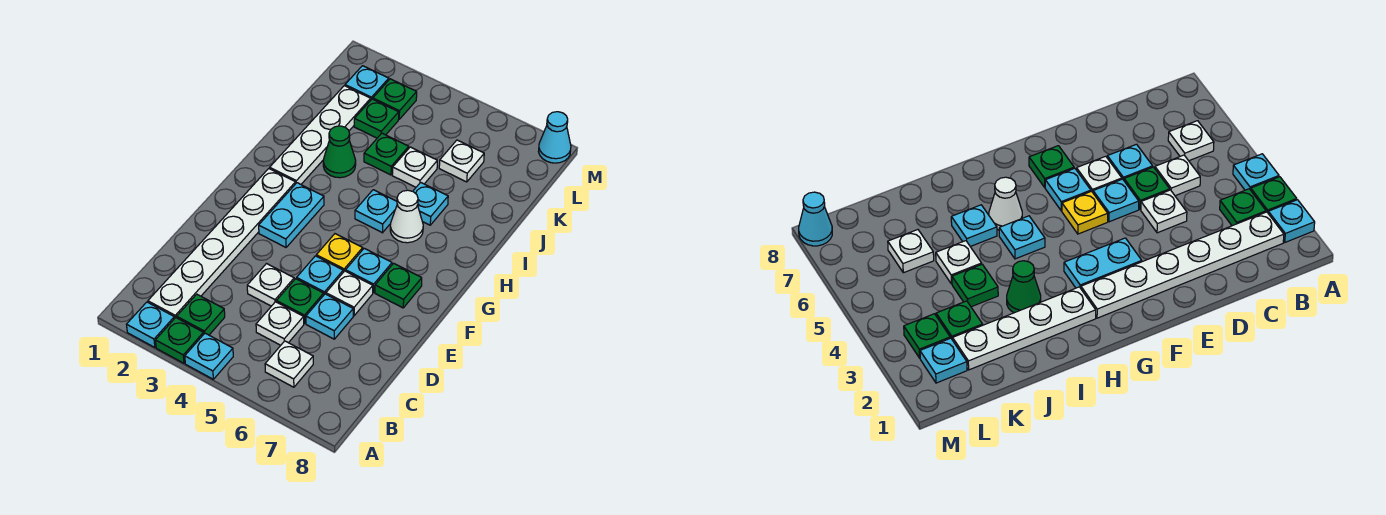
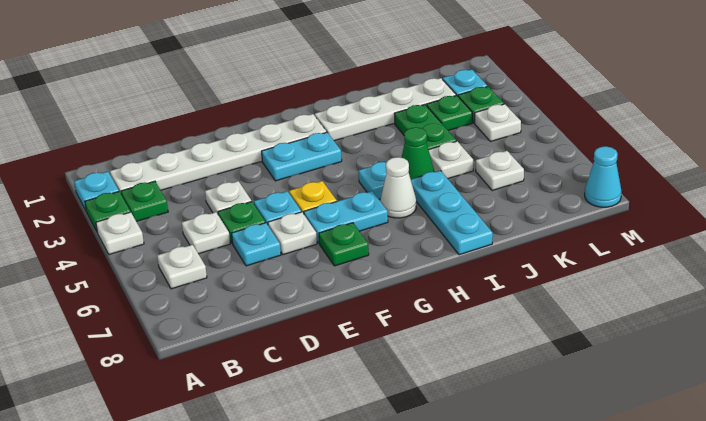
cyan 1x1 plate [185,333,233,379] -> white 1x1 plate [96,212,144,254]
cyan 1x1 plate [346,248,392,293] -> cyan 1x2 plate [304,191,388,243]
green 1x1 cone [323,126,356,178] -> green 1x1 cone moved to [401,127,434,179]
cyan 1x1 plate [413,182,448,225] -> cyan 1x3 plate [411,171,493,255]
green 1x1 plate [364,133,409,175] -> green 1x2 plate [394,104,456,149]
none -> white 1x1 plate [475,104,521,142]

